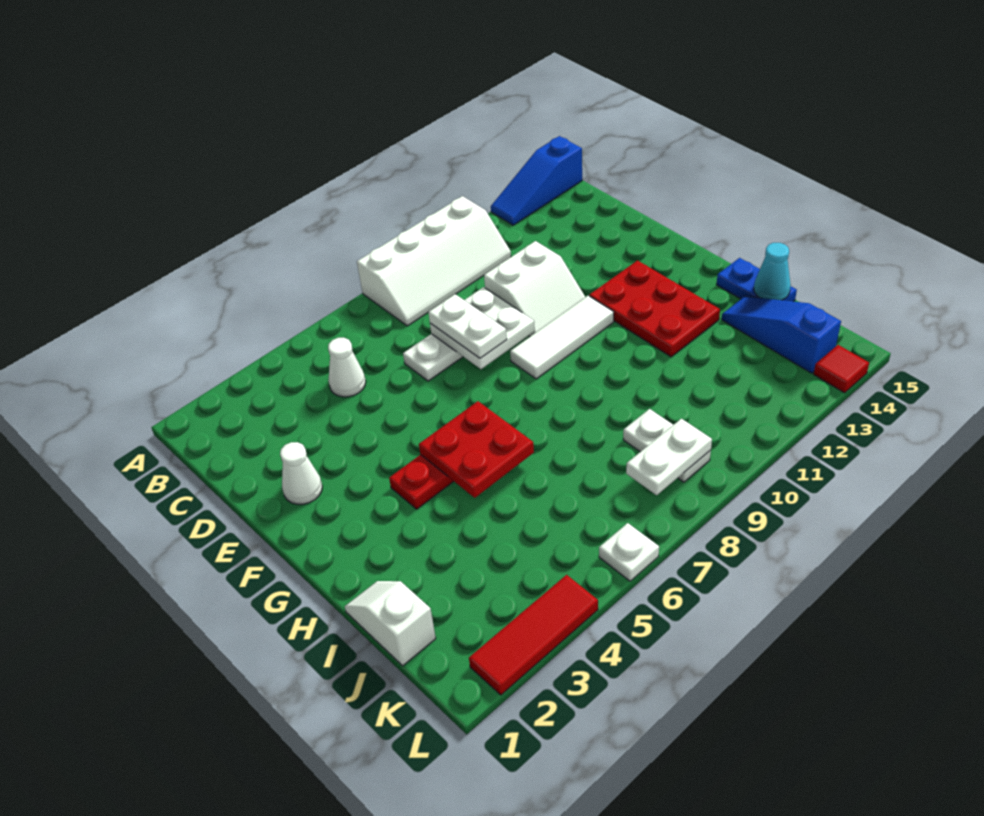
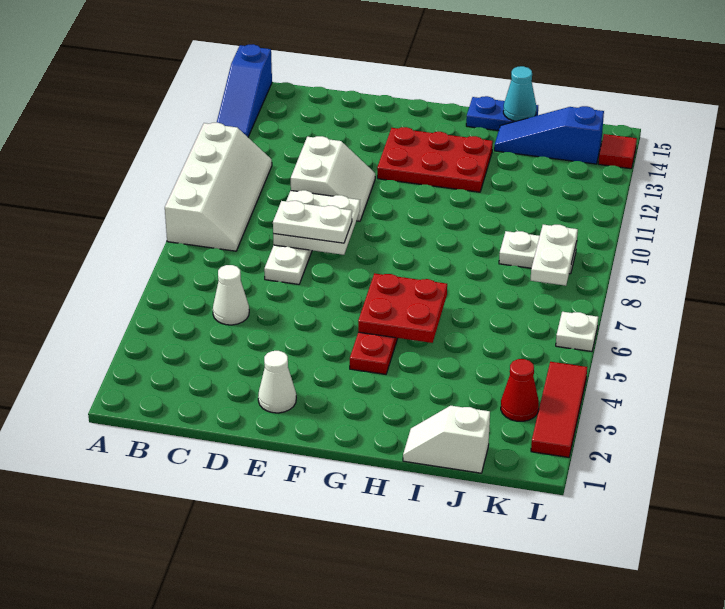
white 1x3 tile [510,296,614,379] -> none
none -> red 1x1 cone [501,359,539,421]

